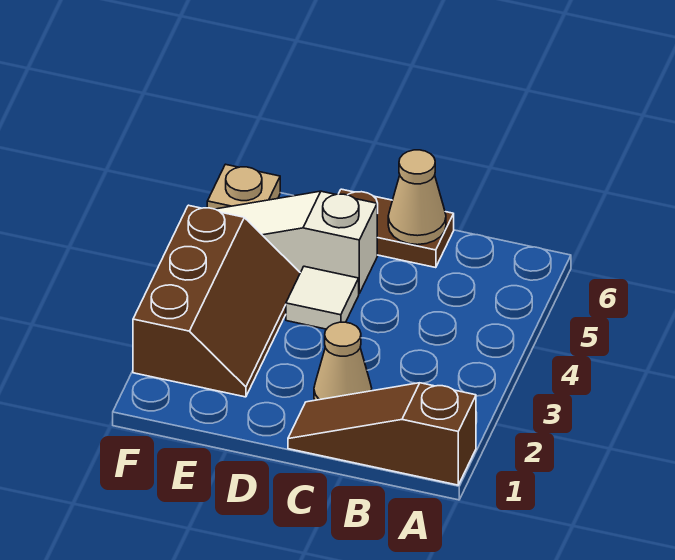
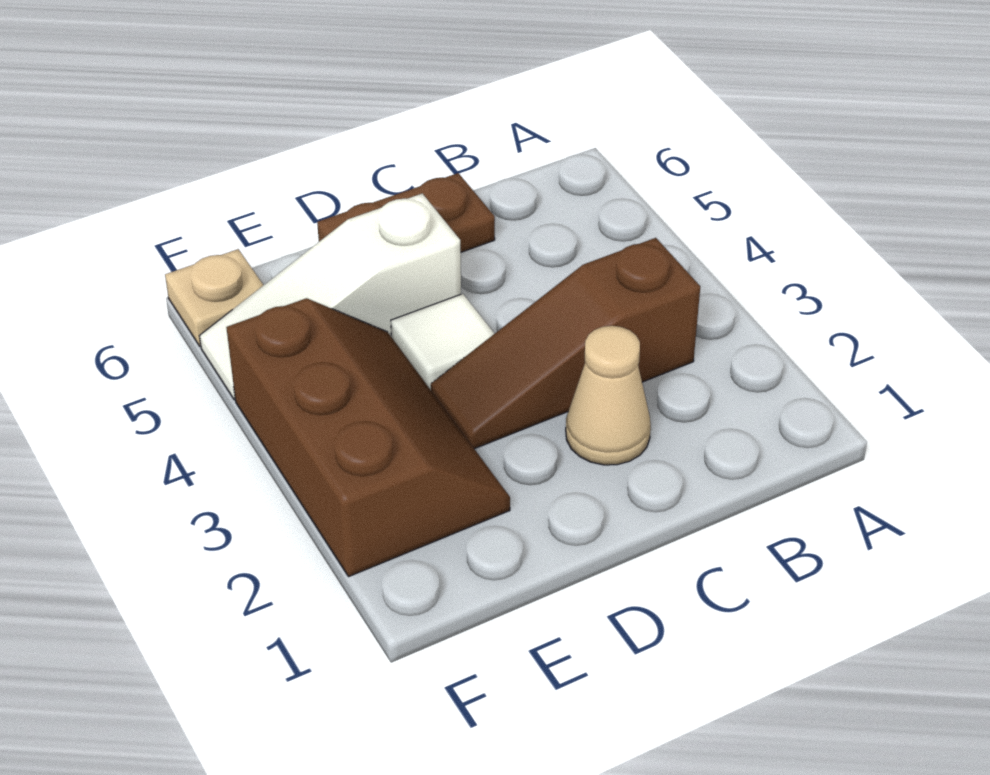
brown 1x3 slope [288,383,476,485] -> brown 1x3 slope moved to [431,238,700,449]
tan 1x1 cone [388,150,446,245] -> none

